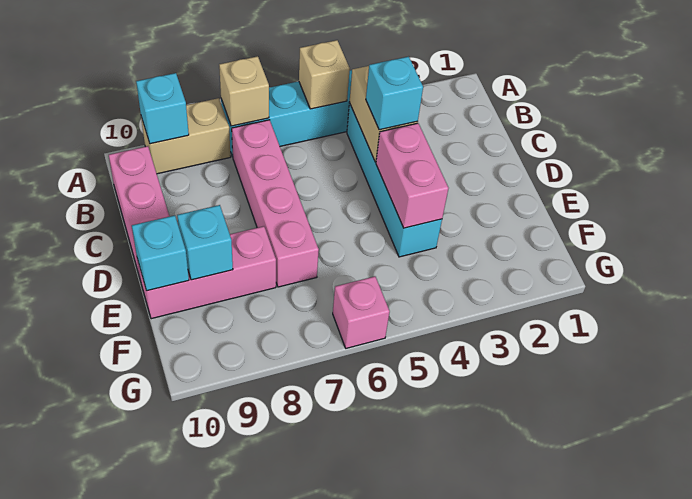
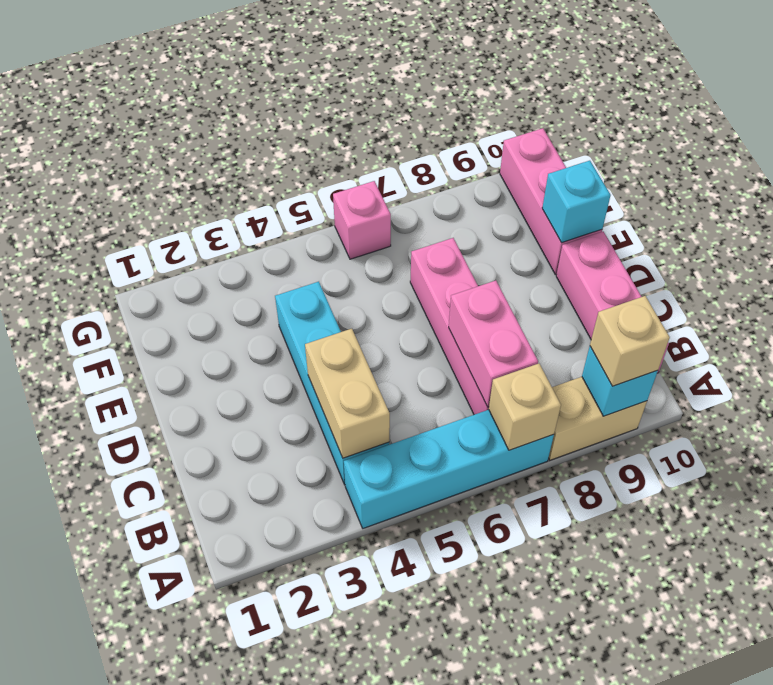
tan 1x1 brick [299,40,350,109] -> tan 1x1 brick moved to [590,296,670,386]
cyan 1x1 brick [366,57,423,130] -> none
pink 1x2 brick [376,123,449,228] -> pink 1x2 brick moved to [449,281,538,407]
pink 1x3 brick [137,226,276,319] -> pink 1x3 brick turned to [500,128,602,274]
cyan 1x1 brick [177,205,233,280] -> none

